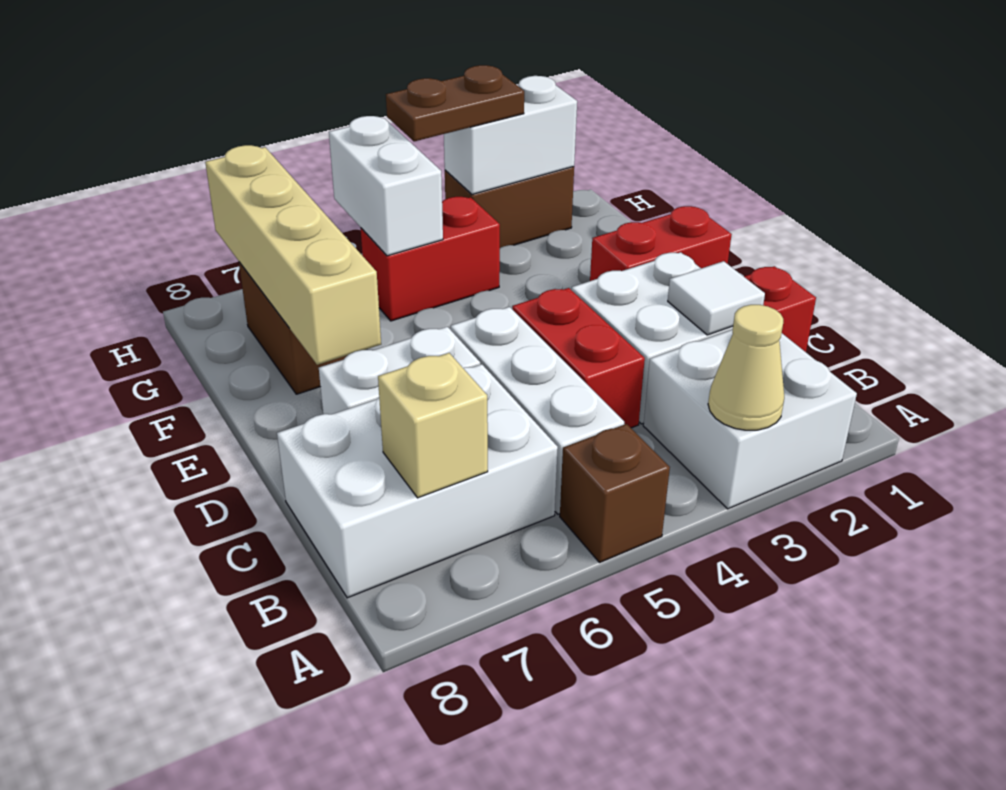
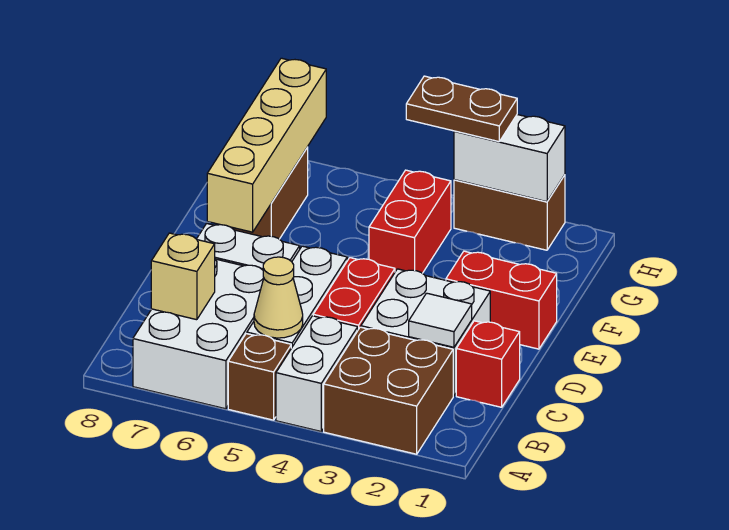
white 2x2 brick [643,329,857,509] -> brown 2x2 brick [324,327,453,454]
tan 1x1 cone [708,305,784,430] -> tan 1x1 cone moved to [254,257,303,338]
white 2x3 brick [277,364,558,598] -> white 2x3 brick turned to [133,259,264,409]
red 1x2 brick [361,197,500,321] -> red 1x2 brick turned to [369,170,451,273]
white 1x2 brick [329,116,443,256] -> white 1x2 brick moved to [276,316,358,431]

